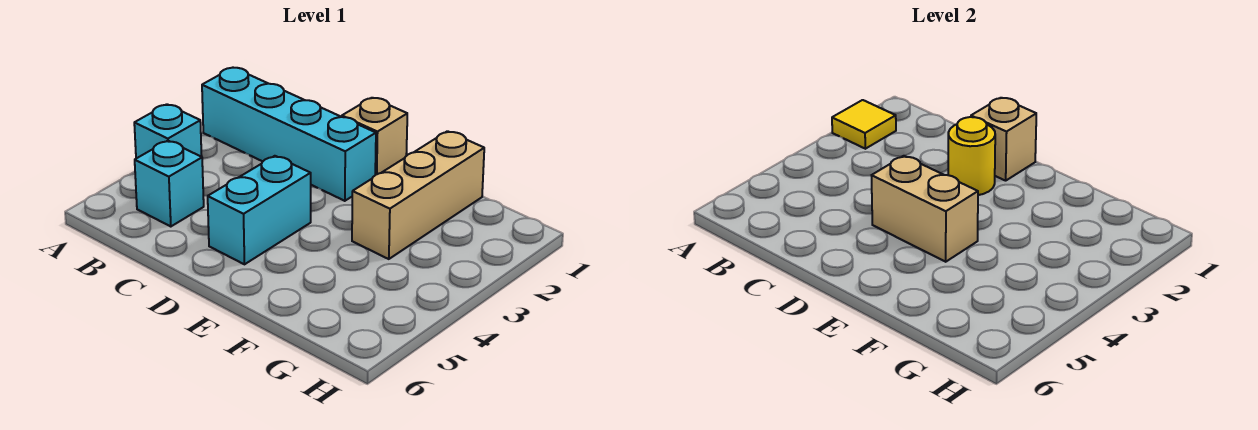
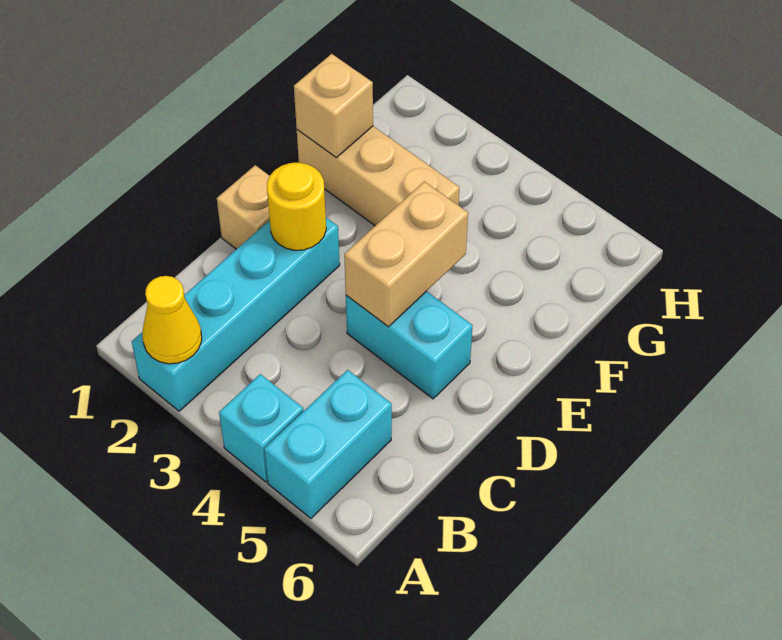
yellow 1x1 tile [832,100,896,149] -> yellow 1x1 cone [143,276,202,364]
cyan 1x1 brick [135,141,204,227] -> cyan 1x2 brick [264,370,392,518]
tan 1x1 brick [971,98,1036,181] -> tan 1x1 brick moved to [294,54,373,158]

